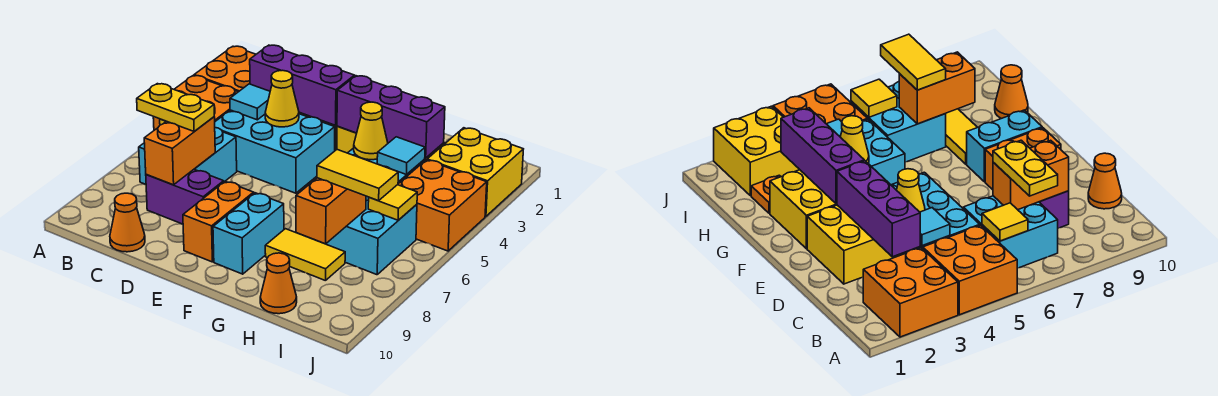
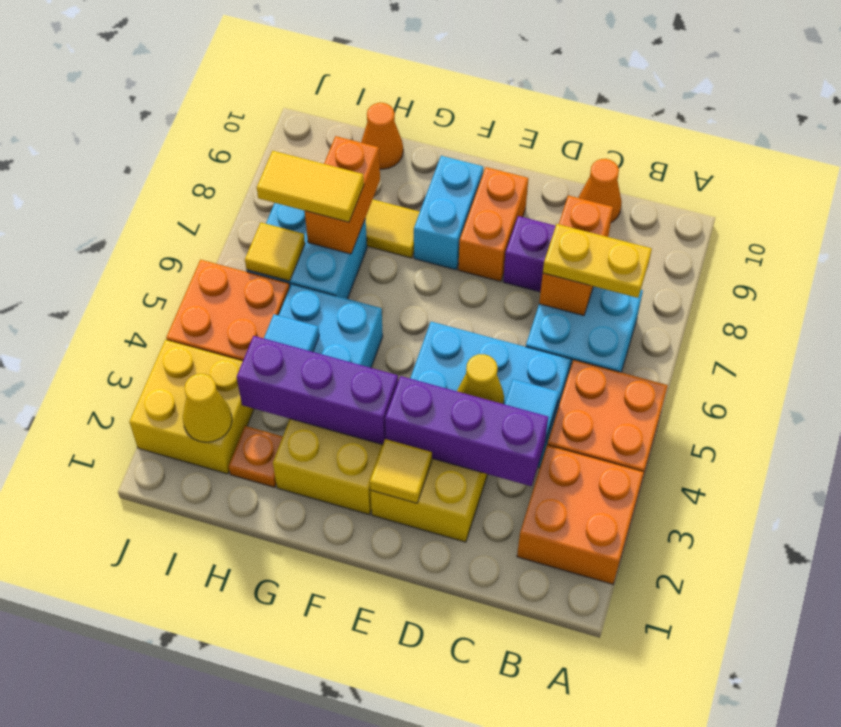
yellow 1x1 tile [982,203,1028,241] -> yellow 1x1 tile moved to [370,439,432,503]
yellow 1x1 cone [354,102,388,160] -> yellow 1x1 cone moved to [183,374,232,442]

